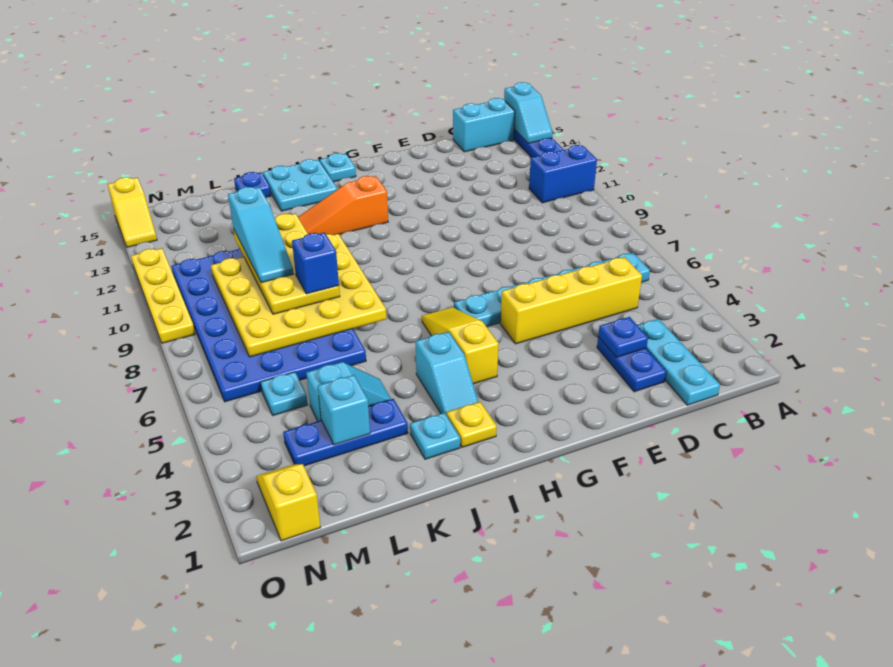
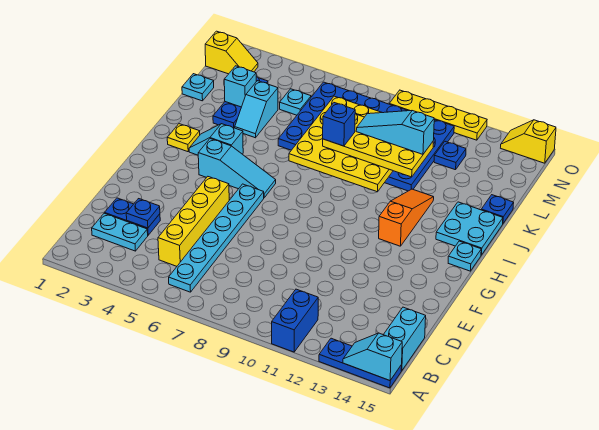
cyan 1x3 plate [638,319,720,405] -> cyan 1x2 plate [92,213,148,251]
yellow 1x3 slope [422,307,499,384] -> cyan 1x3 slope [198,139,276,198]
cyan 1x1 plate [410,413,460,459] -> cyan 1x1 plate moved to [182,74,214,101]
none -> blue 1x1 plate [434,142,466,170]

